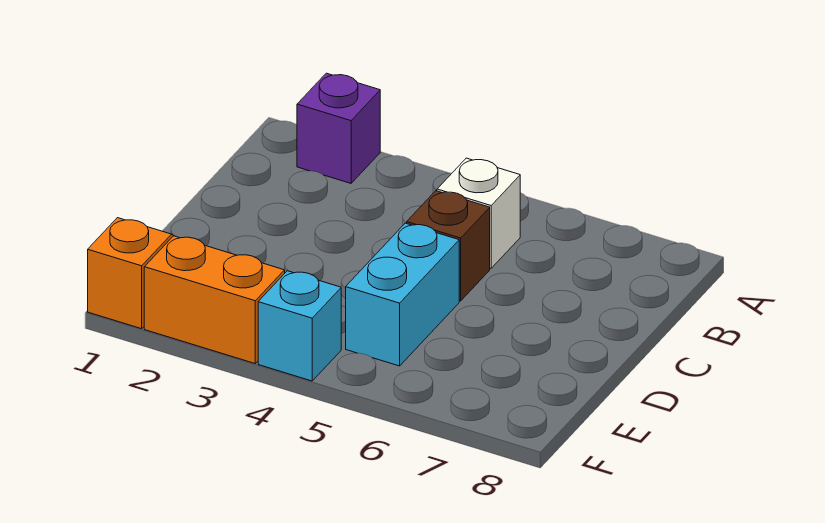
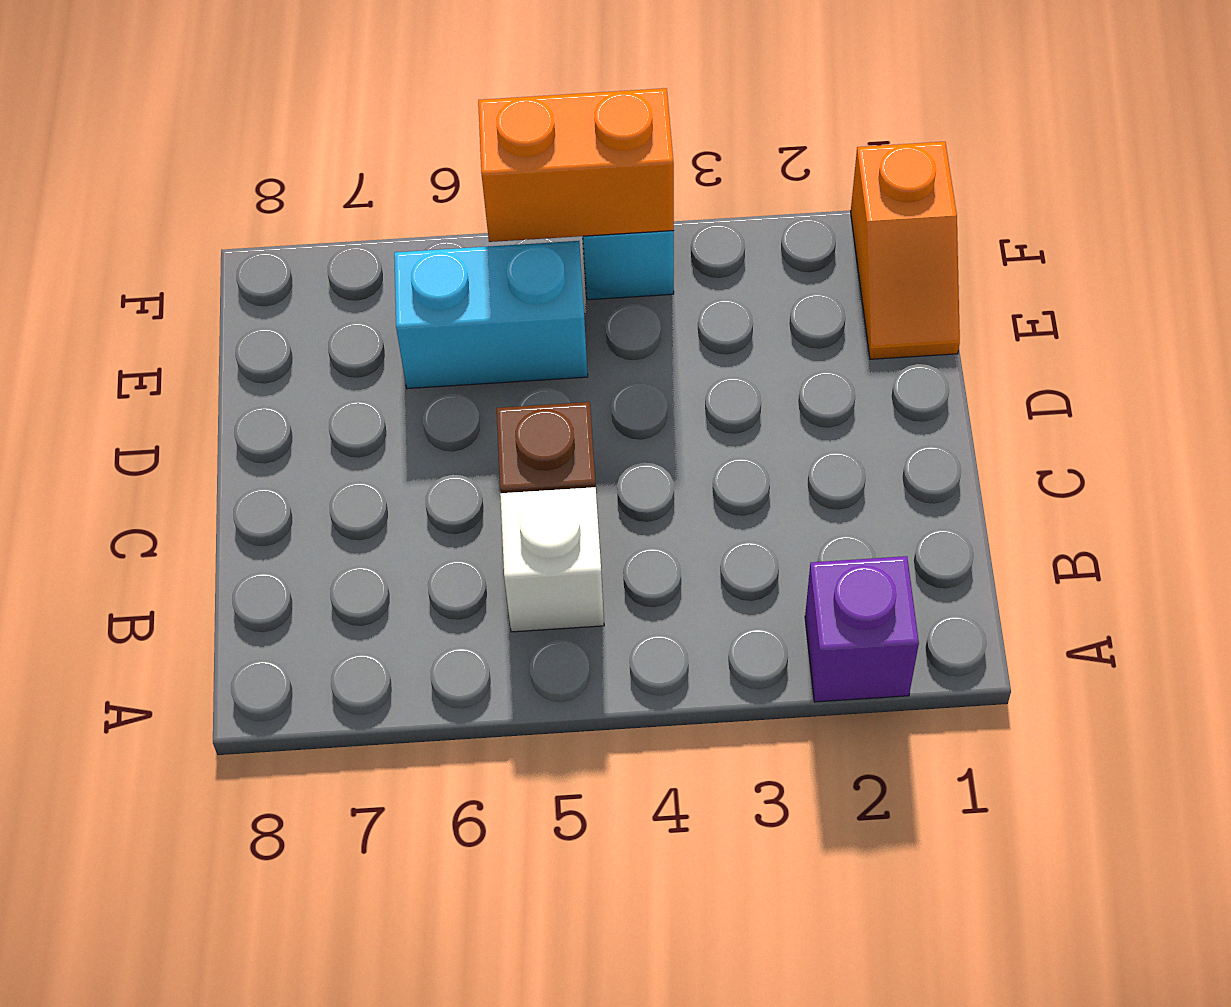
cyan 1x2 brick [346,223,459,366] -> cyan 1x2 brick turned to [394,241,588,389]
orange 1x2 brick [144,236,285,363] -> orange 1x2 brick moved to [478,88,674,242]

